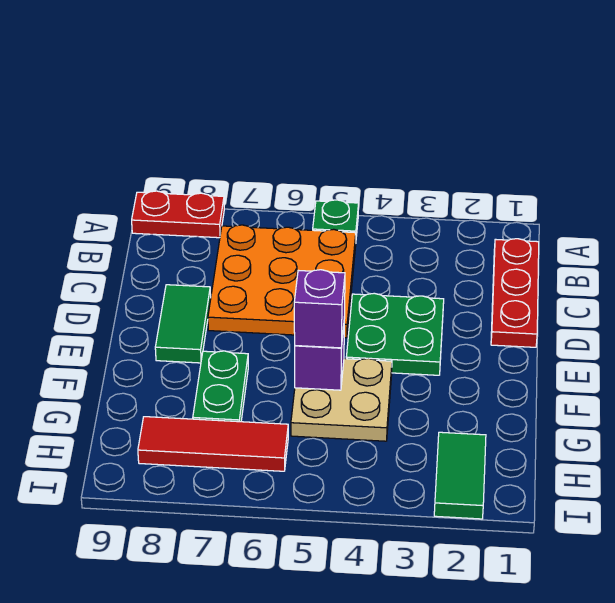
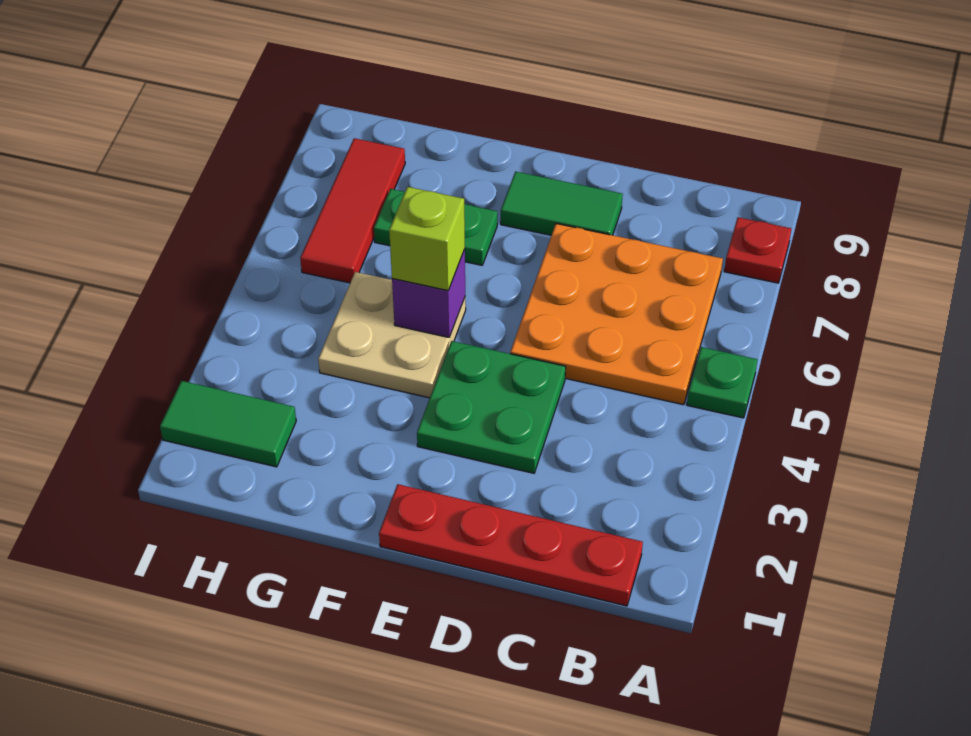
red 1x2 plate [132,191,224,238] -> red 1x1 plate [724,217,791,283]
red 1x3 plate [491,239,539,347] -> red 1x4 plate [379,484,643,606]
purple 1x1 brick [294,270,345,348] -> lime 1x1 brick [389,187,465,291]

